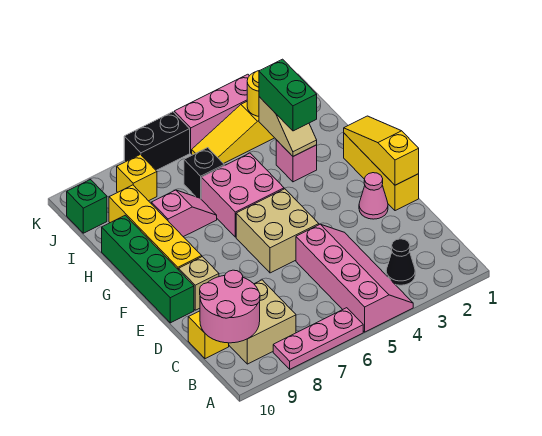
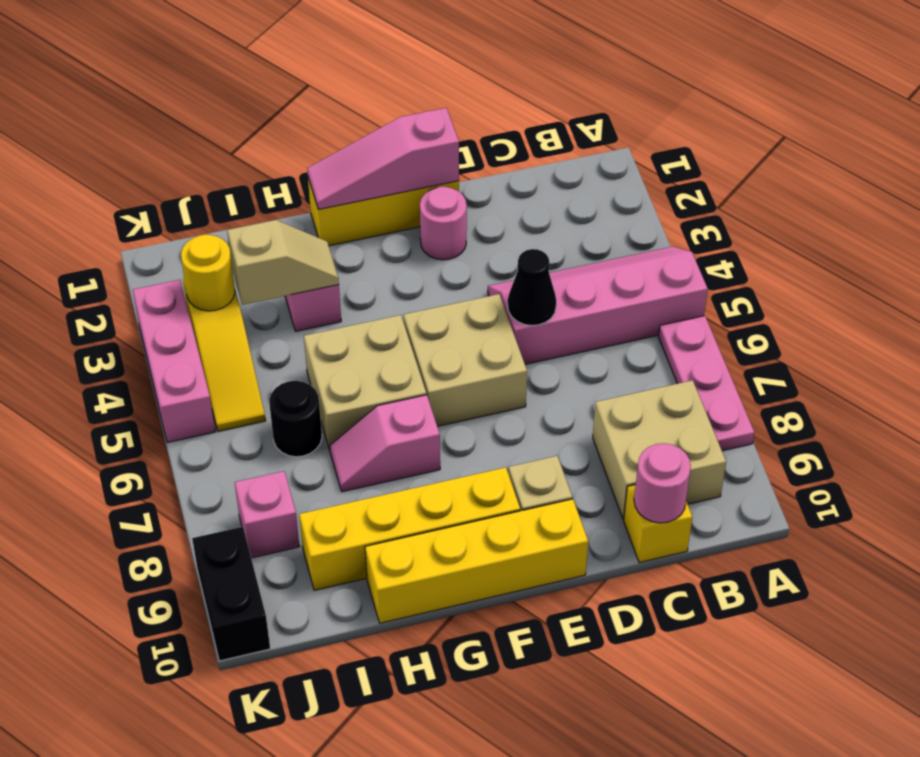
black 1x1 cone [386,239,415,285] -> black 1x1 cone moved to [508,249,556,326]
pink 2x2 round brick [200,270,260,343] -> pink 1x1 round brick [634,443,691,523]
yellow 1x3 slope [344,116,419,185] -> pink 1x3 slope [307,108,459,209]
pink 1x1 cone [359,173,388,219] -> pink 1x1 round brick [420,187,467,260]
green 1x4 brick [102,215,194,323] -> yellow 1x4 brick [365,499,588,623]
pink 2x2 brick [201,153,284,237] -> tan 2x2 brick [304,315,426,450]
green 1x2 brick [259,59,317,131] -> none
pink 1x2 slope [152,190,217,237] -> pink 1x2 slope turned to [330,395,440,492]
black 1x1 brick [184,148,224,199] -> black 1x1 round brick [269,381,322,457]
yellow 1x1 brick [117,155,157,201] -> pink 1x1 brick [235,471,300,558]
green 1x1 brick [67,180,107,233] -> none
black 1x2 brick [124,112,190,170] -> black 1x2 brick moved to [192,527,270,661]

